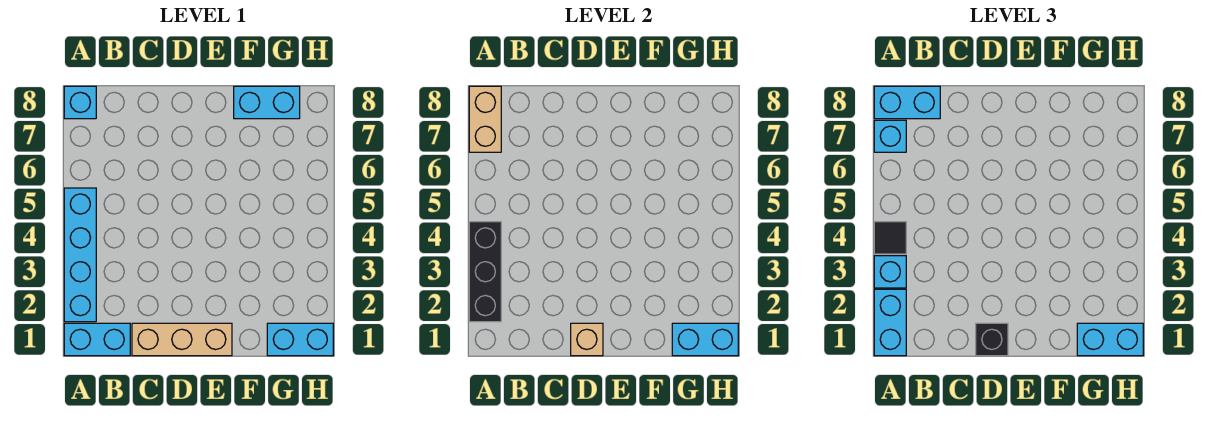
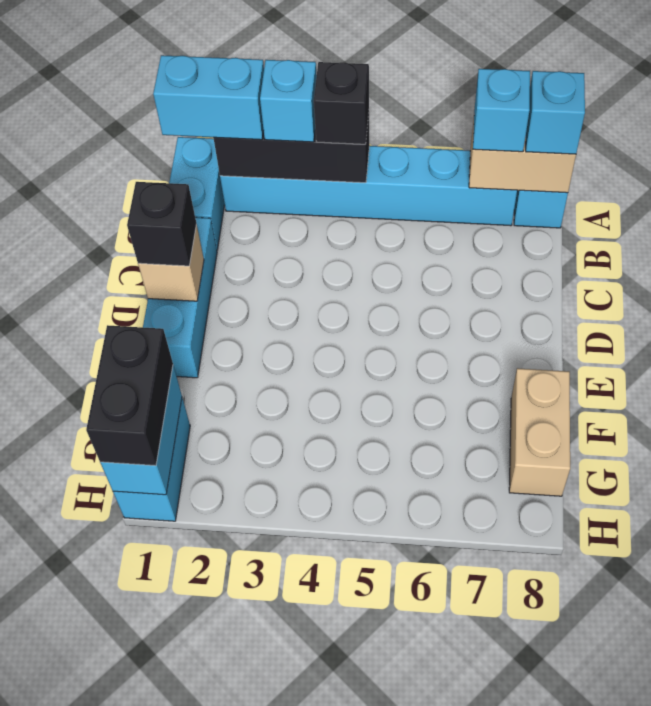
cyan 1x4 brick [64,188,96,322] -> cyan 1x6 brick [220,146,517,226]
black 1x1 tile [874,222,906,254] -> black 1x1 brick [314,62,369,144]
cyan 1x2 brick [874,86,940,119] -> cyan 1x1 brick [526,71,585,154]
tan 1x3 brick [132,323,232,356] -> cyan 1x3 brick [143,217,217,378]
cyan 1x2 brick [234,86,300,119] -> tan 1x2 brick [509,368,570,496]
cyan 1x2 brick [1077,323,1143,356] -> black 1x2 brick [86,325,173,466]

